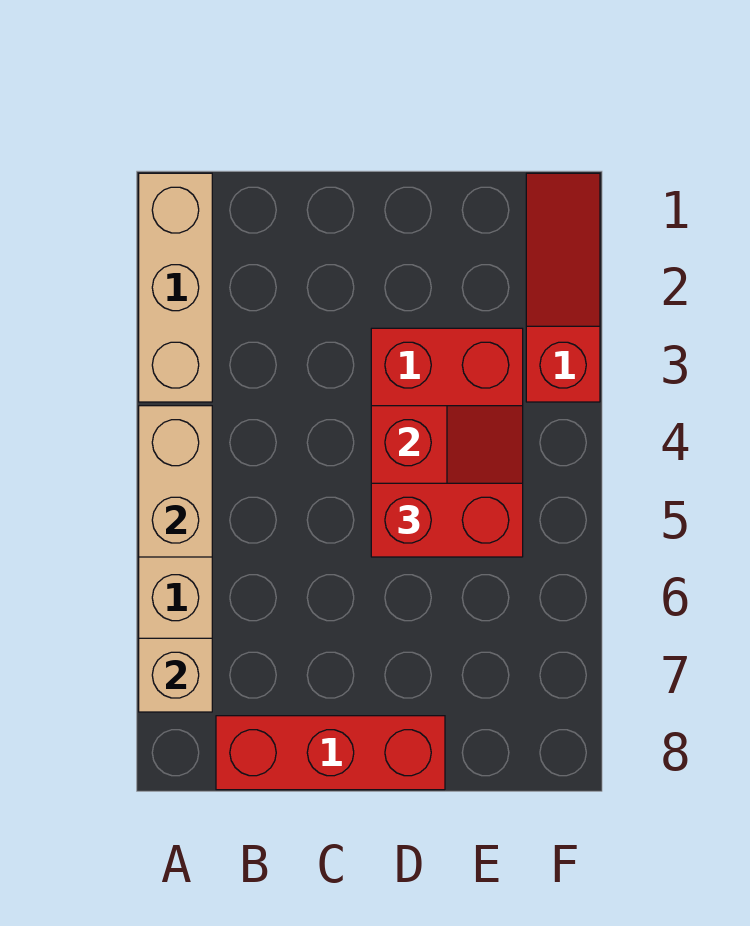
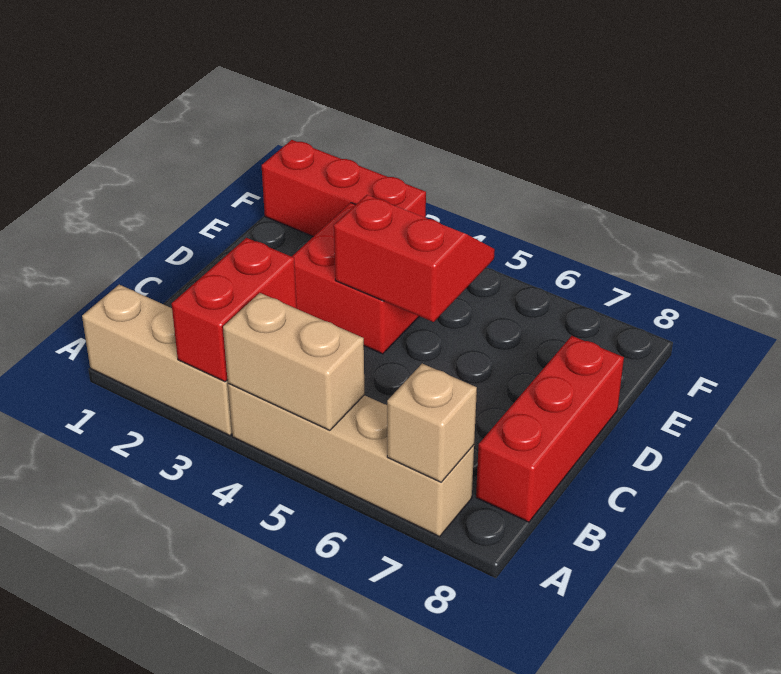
red 1x2 brick [371,483,523,557] -> red 1x2 brick moved to [172,238,297,382]
red 1x3 slope [526,173,600,402] -> red 1x3 brick [262,140,426,237]

